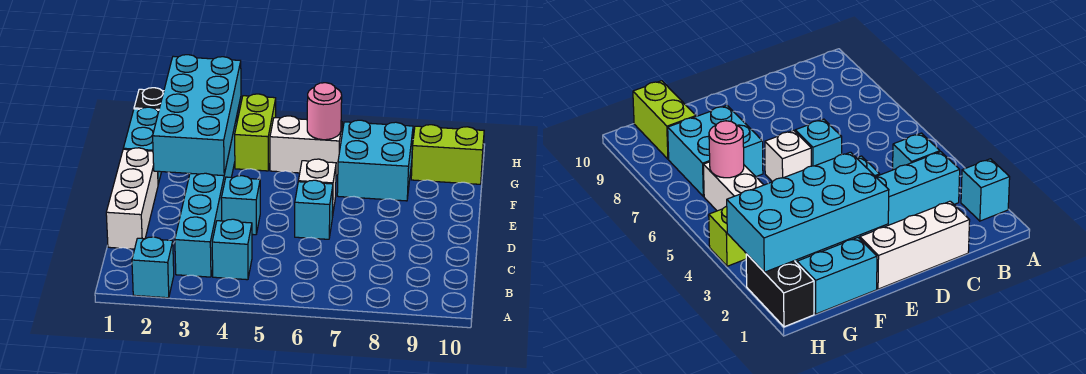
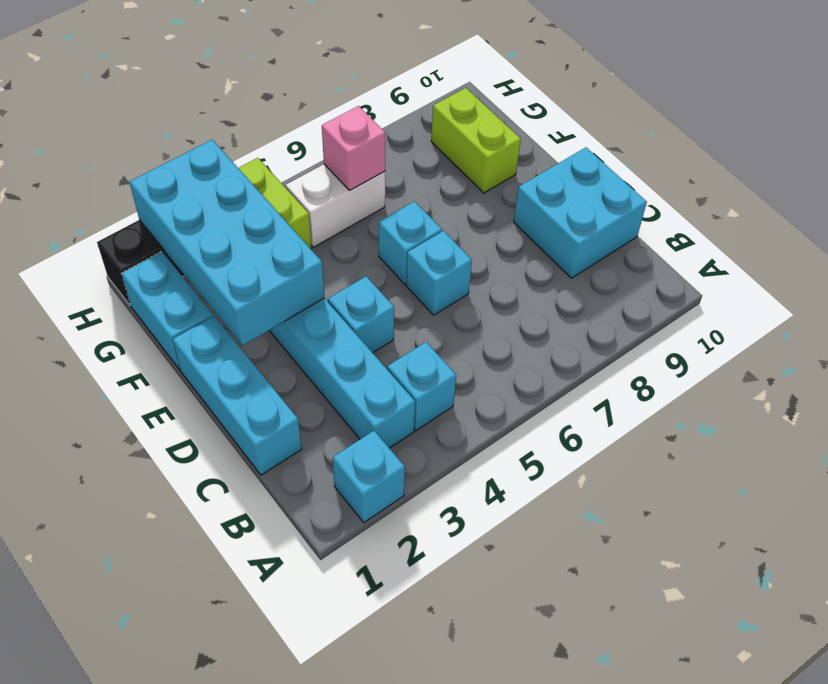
white 1x3 brick [106,148,158,249] -> cyan 1x3 brick [173,316,302,475]
white 1x1 brick [298,159,336,217] -> cyan 1x1 brick [379,201,442,284]
cyan 2x2 brick [337,120,413,201] -> cyan 2x2 brick moved to [514,147,647,278]
pink 1x1 round brick [307,83,342,140] -> pink 1x1 brick [322,106,385,190]
lime 1x2 brick [411,125,484,184] -> lime 1x2 brick turned to [431,88,521,193]

